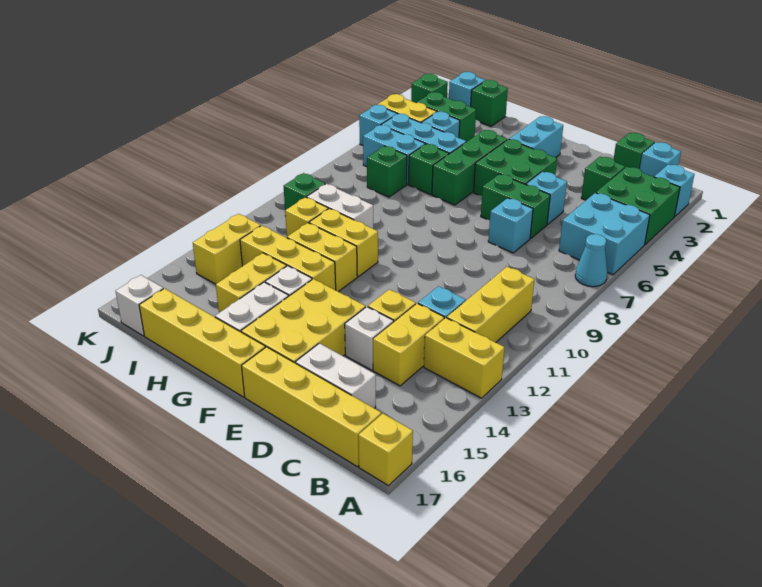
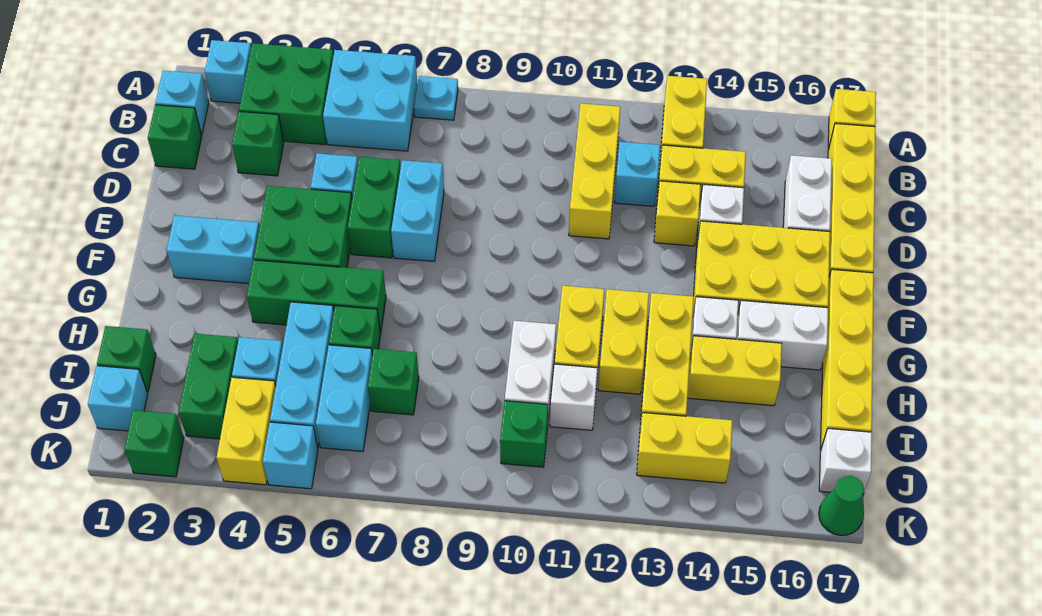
cyan 1x1 cone [575,234,607,287] -> cyan 1x1 plate [414,76,458,120]
yellow 1x3 brick [447,267,534,342] -> yellow 1x3 brick turned to [569,103,620,239]
cyan 1x1 brick [488,198,533,253] -> cyan 1x2 brick [391,160,444,261]
yellow 1x1 brick [285,197,328,236] -> white 1x1 brick [550,364,598,430]
none -> green 1x1 cone [819,476,864,535]

